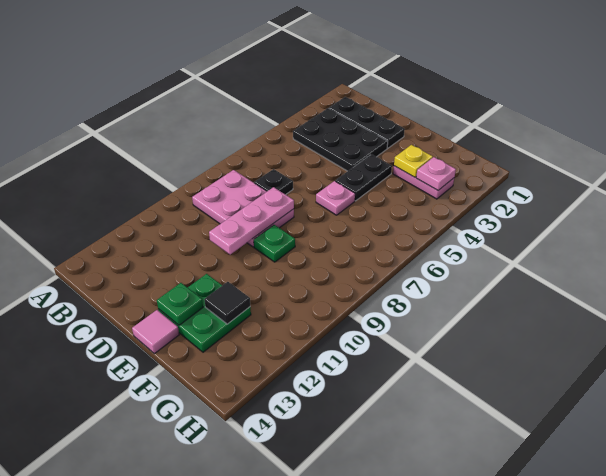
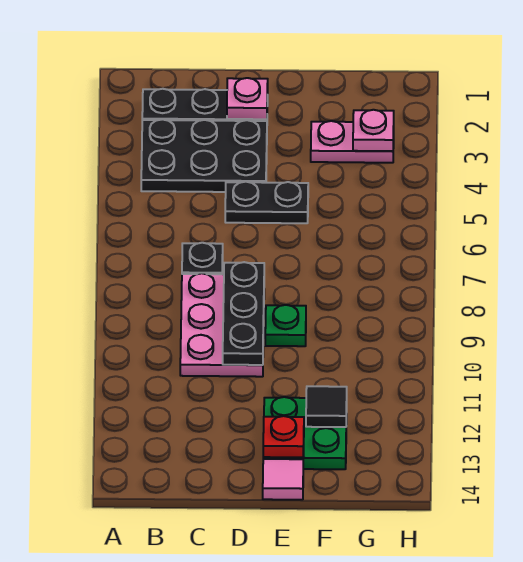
pink 2x3 plate [192,170,294,247] -> pink 2x3 plate turned to [180,273,264,377]
pink 1x3 plate [209,187,294,255] -> black 1x3 plate [223,262,264,365]
black 1x2 plate [335,154,392,201] -> black 1x2 plate turned to [225,182,308,223]
pink 1x1 plate [316,181,355,215] -> pink 1x1 plate moved to [227,78,268,119]
green 1x1 plate [157,283,203,325] -> red 1x1 plate [263,416,304,457]
yellow 1x1 plate [394,145,433,177] -> none

